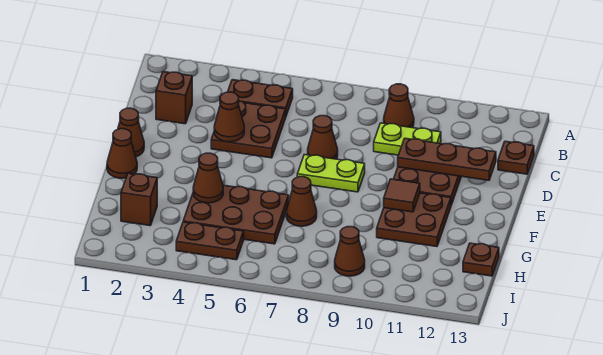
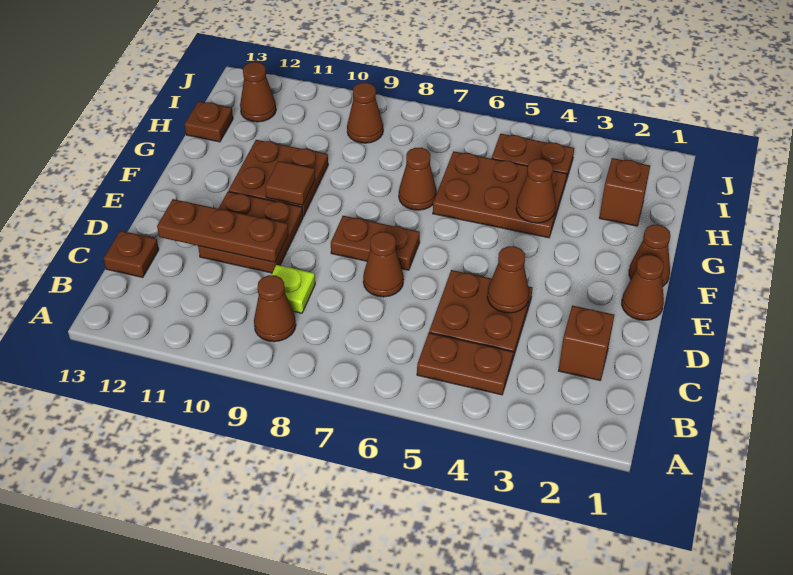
lime 1x2 plate [374,123,441,155] -> lime 1x1 plate [272,265,315,313]
lime 1x2 plate [297,155,365,192] -> brown 1x2 plate [331,216,420,270]
none -> brown 1x1 cone [240,62,276,122]

